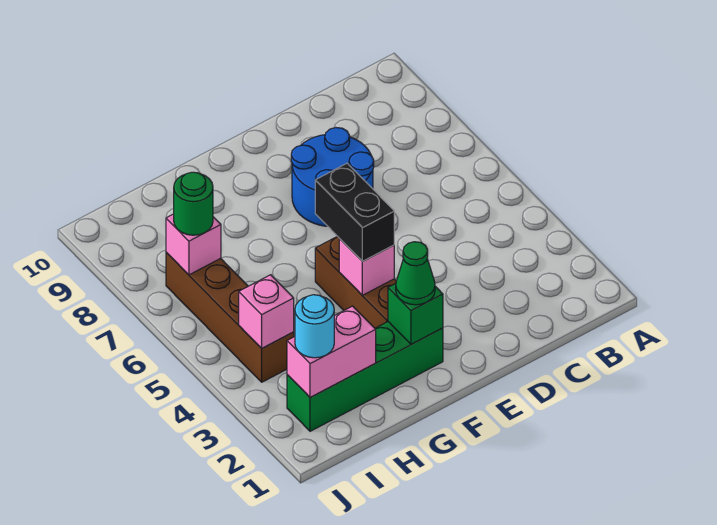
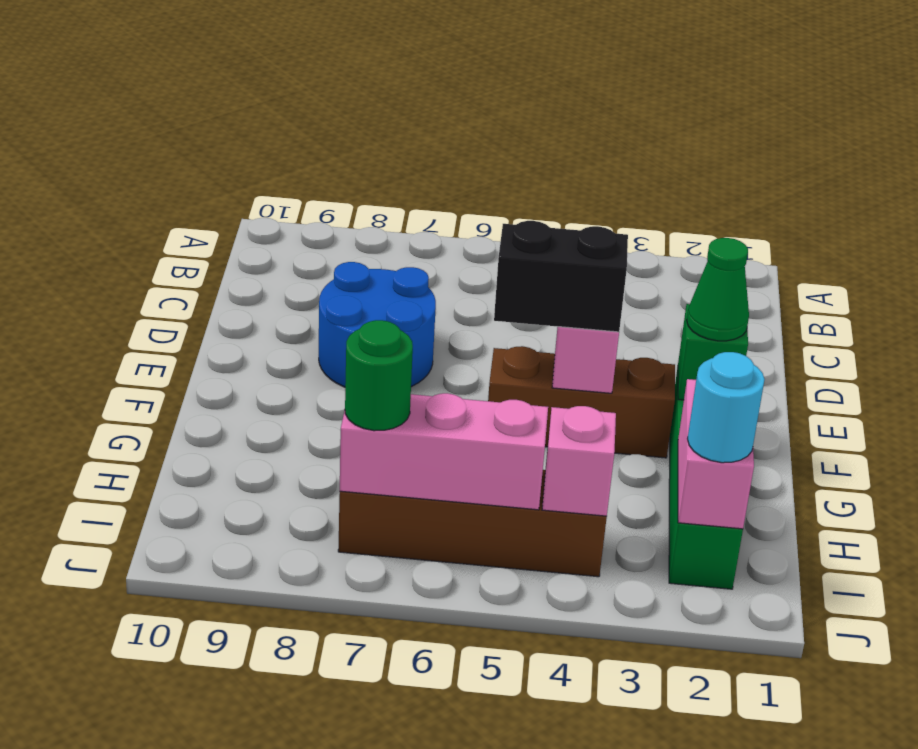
pink 1x1 brick [166,214,221,275] -> pink 1x3 brick [340,393,548,510]

